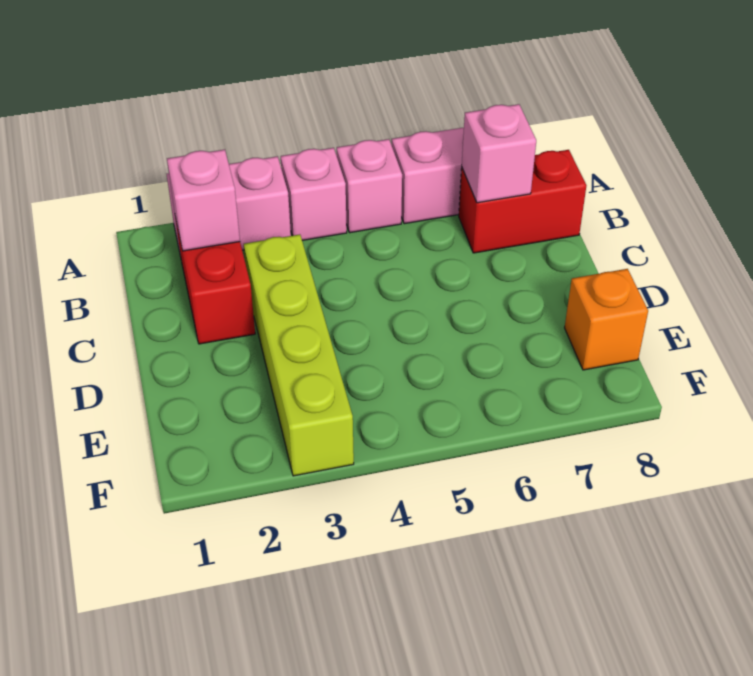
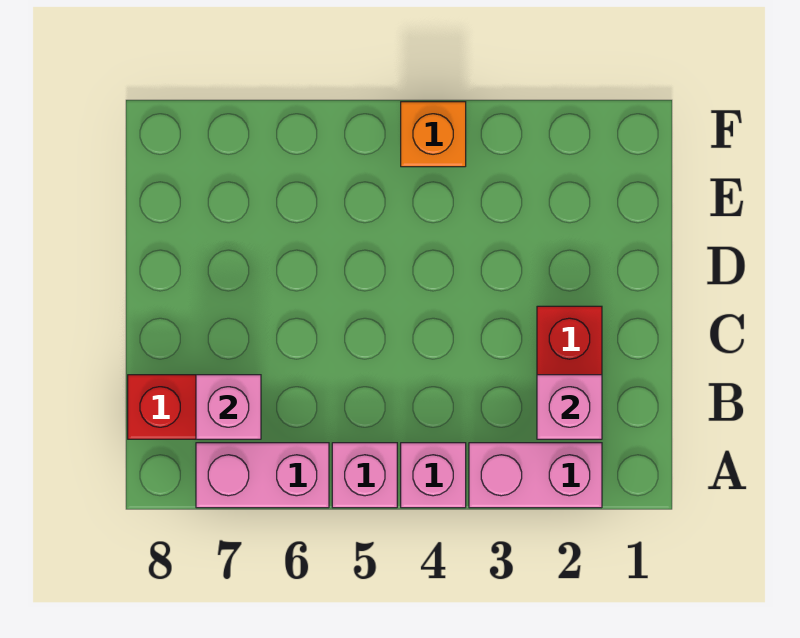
lime 1x4 brick [244,234,354,476] -> none
orange 1x1 brick [565,269,648,370] -> orange 1x1 brick moved to [401,102,466,167]

